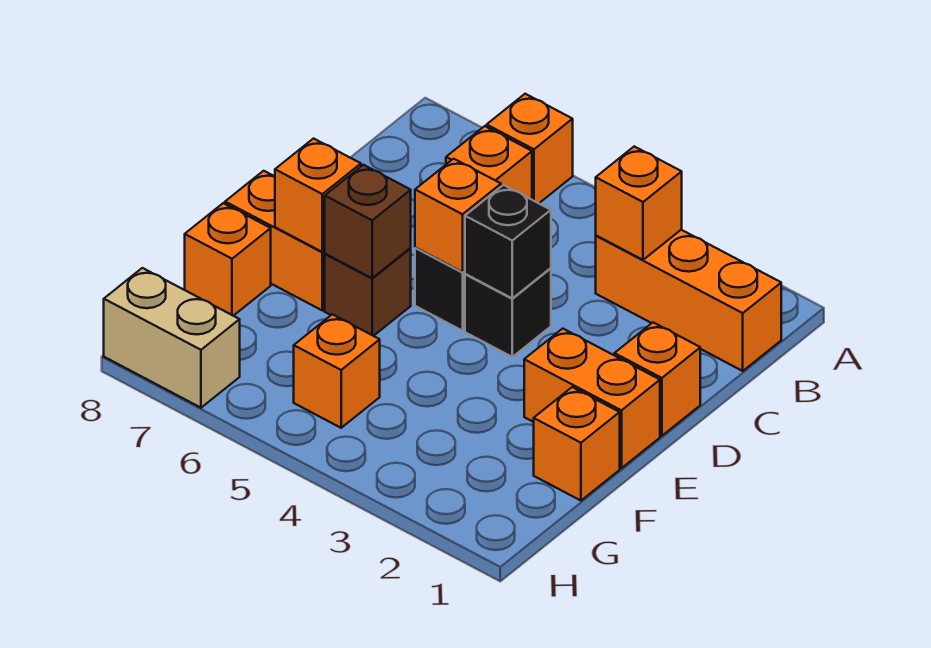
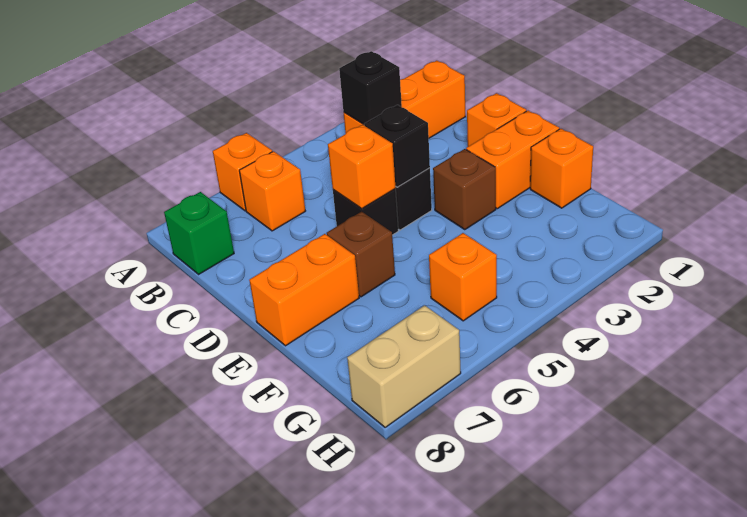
orange 1x1 brick [596,146,682,260] -> black 1x1 brick [339,51,402,124]
none -> green 1x1 brick [164,192,234,274]
brown 1x1 brick [325,165,411,278] -> brown 1x1 brick moved to [433,149,496,230]
orange 1x1 brick [275,139,361,252] -> none
orange 1x1 brick [185,203,271,316] -> none

